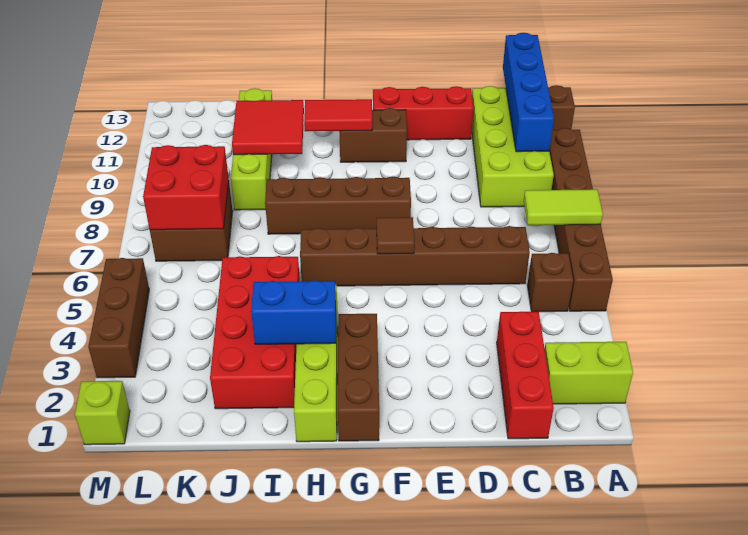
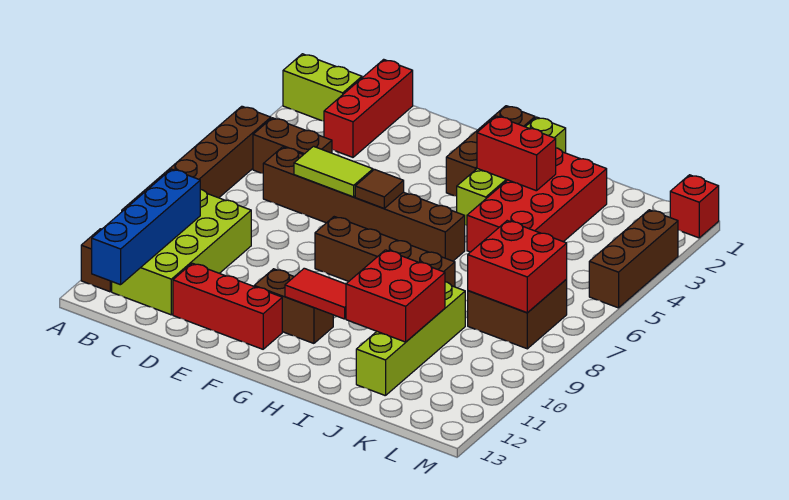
lime 1x2 tile [524,189,603,225] -> lime 1x2 tile moved to [294,146,373,197]
brown 1x1 brick [527,253,573,312] -> brown 1x2 brick [253,118,332,173]
blue 1x2 brick [251,280,336,344] -> red 1x2 brick [477,116,556,191]
red 2x2 tile [232,100,304,155] -> red 2x2 brick [346,250,445,342]
lime 1x1 brick [75,381,130,445] -> red 1x1 brick [670,175,719,238]

